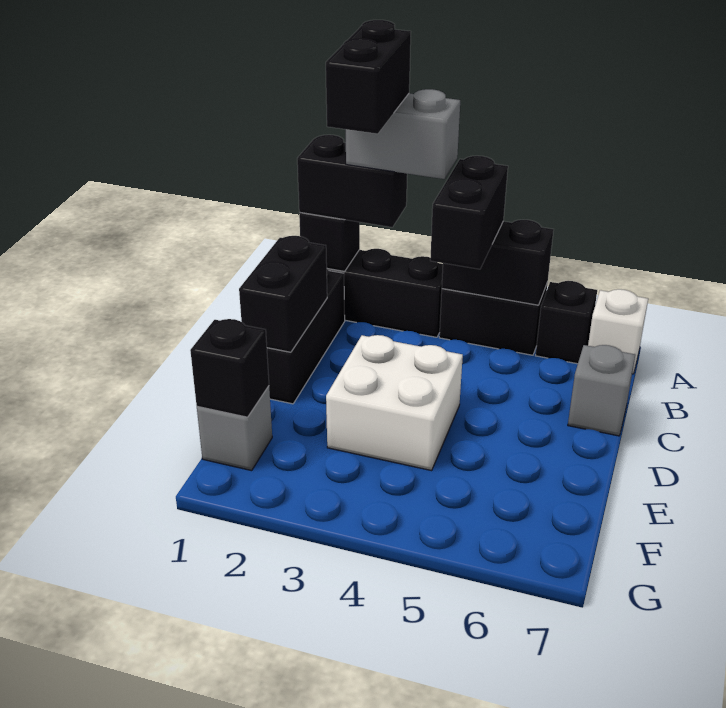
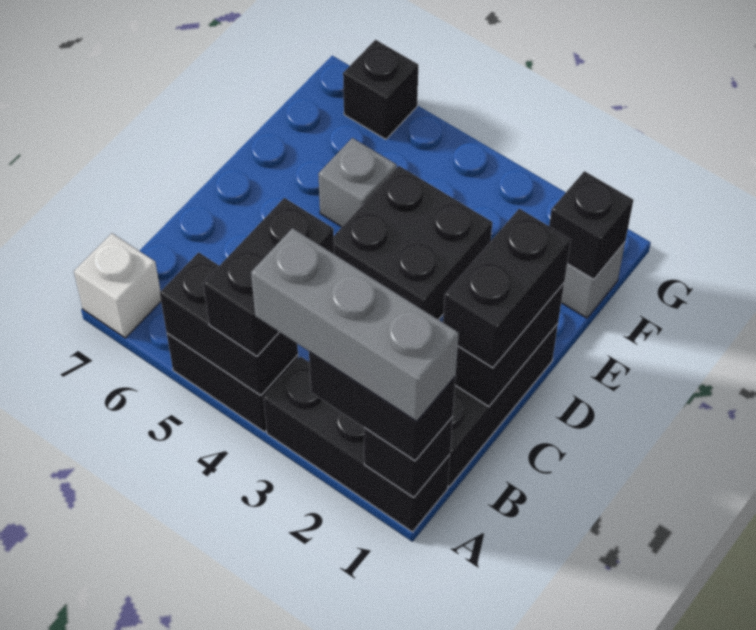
grey 1x2 brick [346,89,460,179] -> grey 1x3 brick [251,228,459,421]
black 1x2 brick [326,20,411,134] -> black 1x2 brick moved to [443,209,571,368]
black 1x1 brick [536,281,597,364] -> black 1x1 brick moved to [343,40,418,139]
grey 1x1 brick [568,345,635,436] -> grey 1x1 brick moved to [318,138,397,227]
white 2x2 brick [326,335,463,471] -> black 2x2 brick [334,166,492,320]

